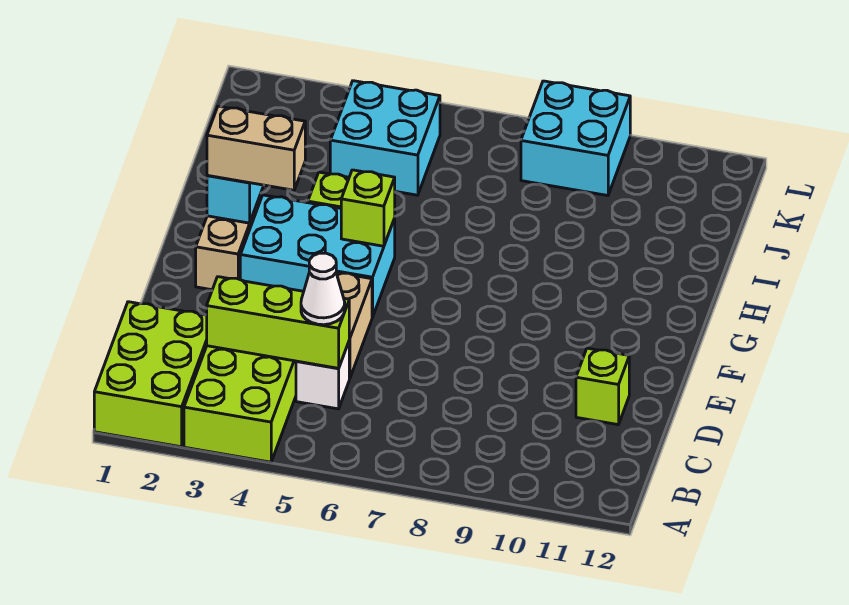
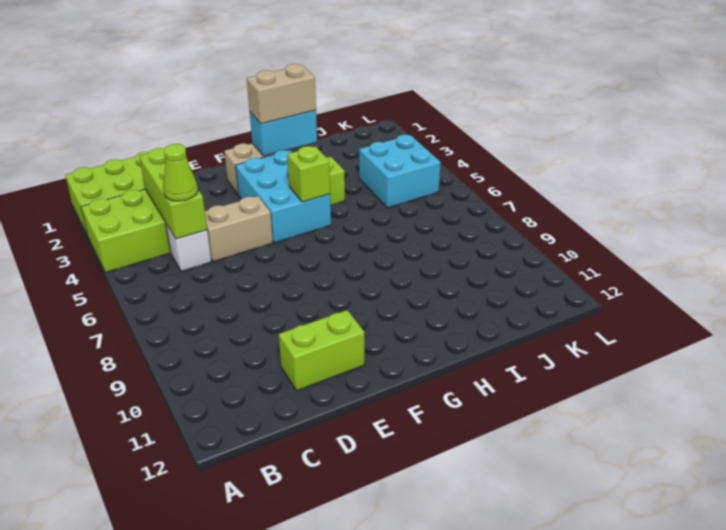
white 1x1 cone [301,253,345,325] -> lime 1x1 cone [163,144,198,201]
lime 1x1 brick [576,348,629,425] -> lime 1x2 brick [279,310,364,391]
tan 1x2 brick [207,106,305,190] -> tan 1x2 brick turned to [247,64,316,124]
cyan 2x2 brick [521,81,630,195] -> none

